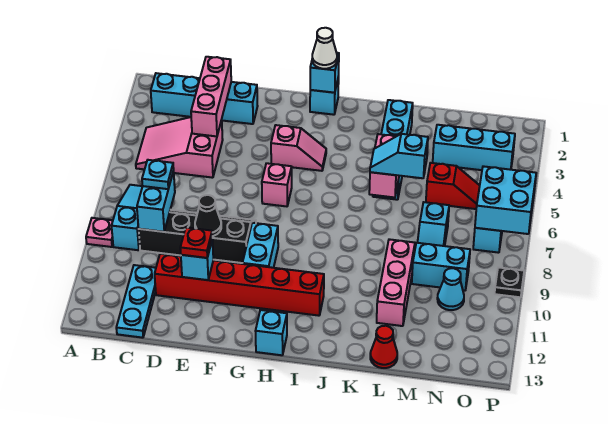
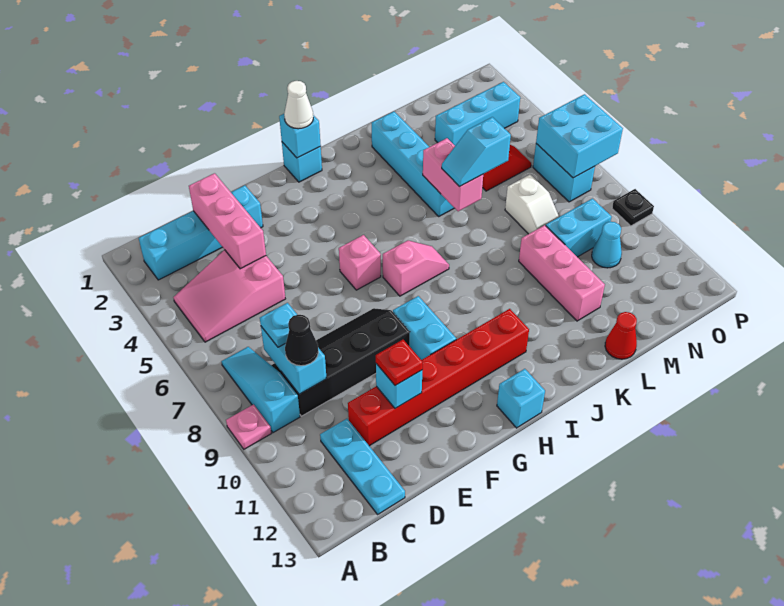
black 1x1 cone [195,195,221,236] -> black 1x1 cone moved to [285,315,318,366]
pink 1x2 slope [271,125,326,171] -> pink 1x2 slope moved to [383,240,449,296]
cyan 1x2 slope [418,202,449,246] -> white 1x2 slope [505,175,559,234]

